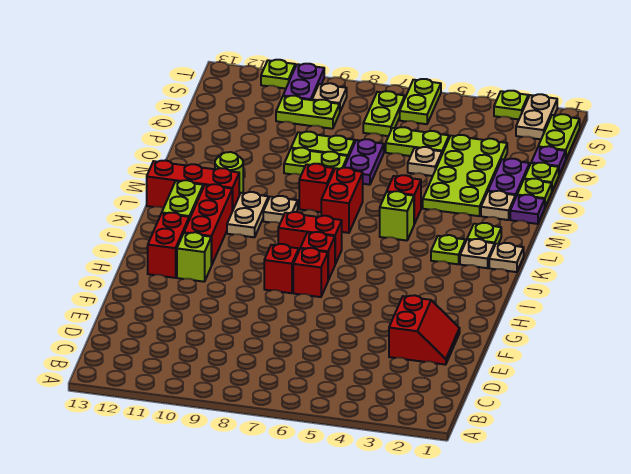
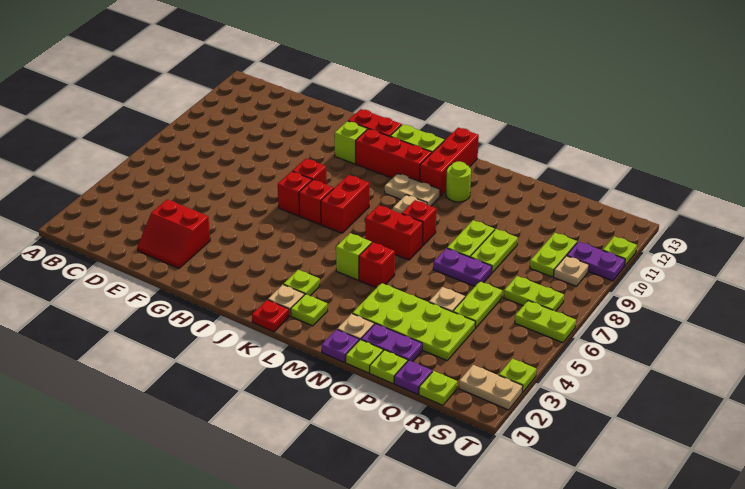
tan 1x1 plate [489,243,524,272] -> red 1x1 plate [252,300,289,332]
lime 1x2 plate [538,114,580,158] -> lime 1x1 plate [419,371,457,405]

